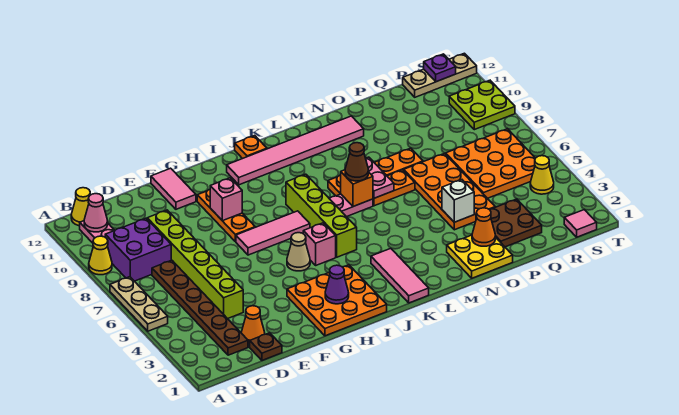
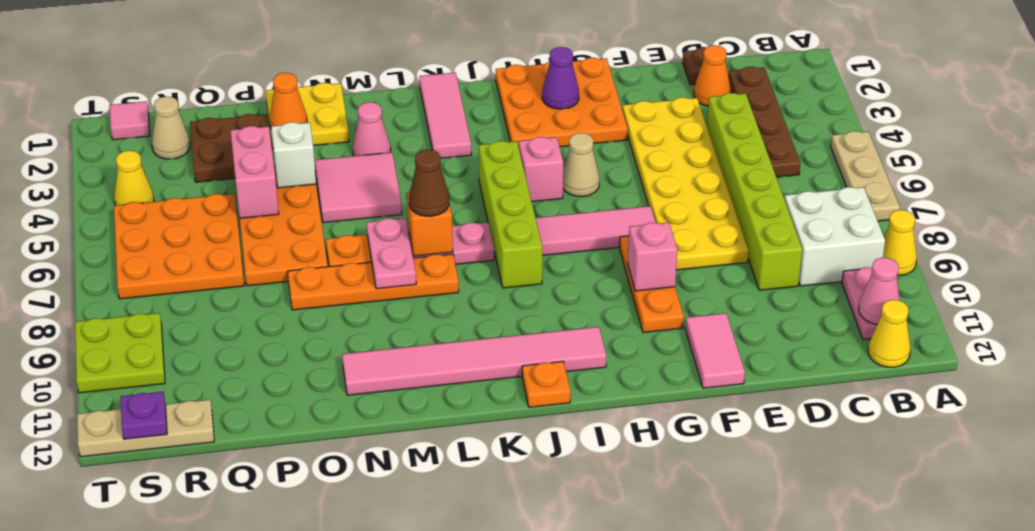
purple 2x2 brick [105,218,171,281] -> white 2x2 brick [784,187,885,286]
brown 1x6 plate [152,260,248,355] -> brown 1x4 plate [728,67,800,177]
none -> yellow 2x6 plate [622,97,749,270]
none -> pink 1x1 cone [353,102,391,156]
none -> pink 2x2 tile [315,152,402,223]
none -> pink 1x2 brick [230,126,279,218]
none -> tan 1x1 cone [152,96,190,159]

